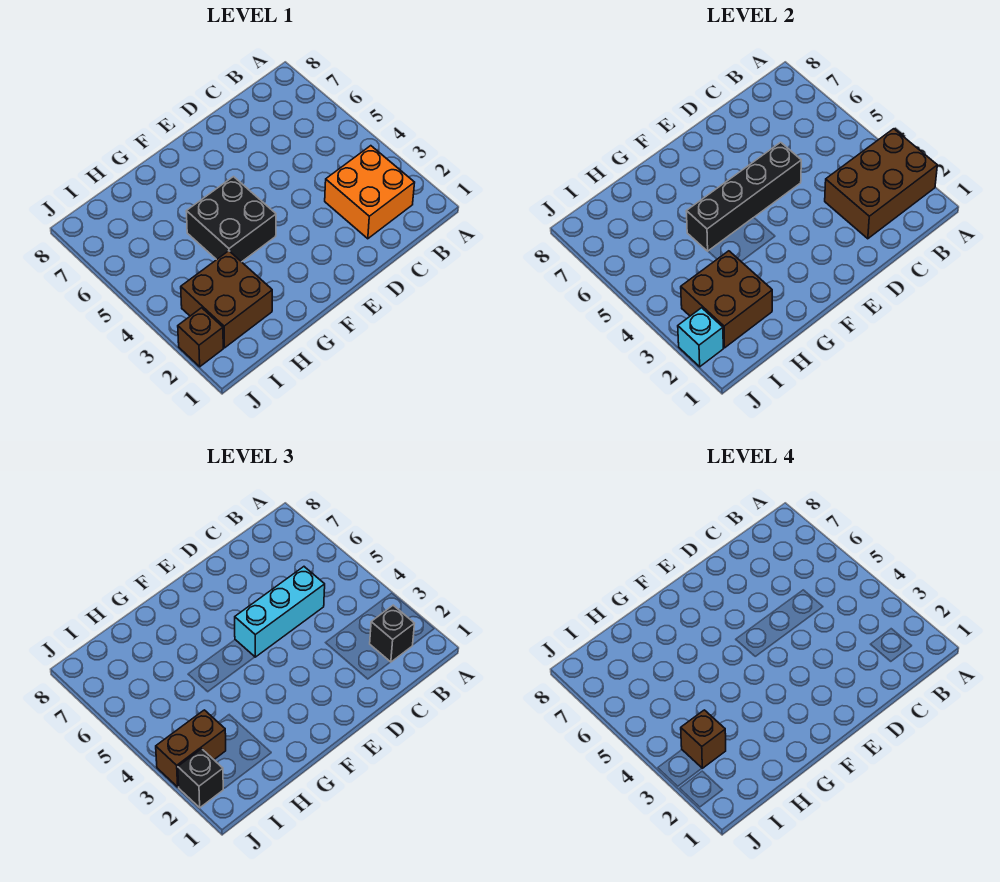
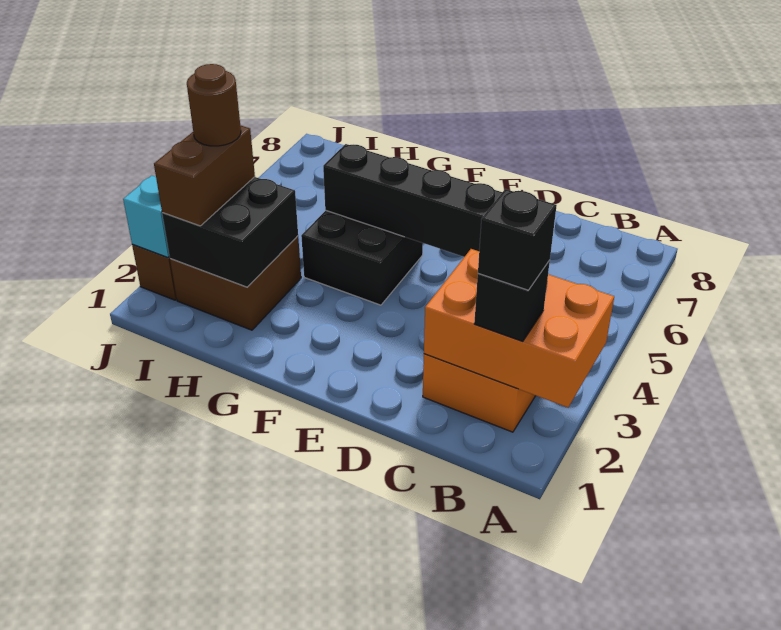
brown 2x3 brick [825,129,937,239] -> orange 2x3 brick [424,249,614,407]
cyan 1x3 brick [235,567,325,657] -> none
brown 2x2 brick [681,251,772,348] -> black 2x2 brick [162,177,298,287]
brown 1x2 brick [156,710,226,787] -> brown 1x2 brick turned to [154,125,255,226]
brown 1x1 brick [681,710,726,768] -> brown 1x1 round brick [187,64,241,146]
black 1x1 brick [178,749,223,808] -> black 1x1 brick moved to [478,189,557,290]

